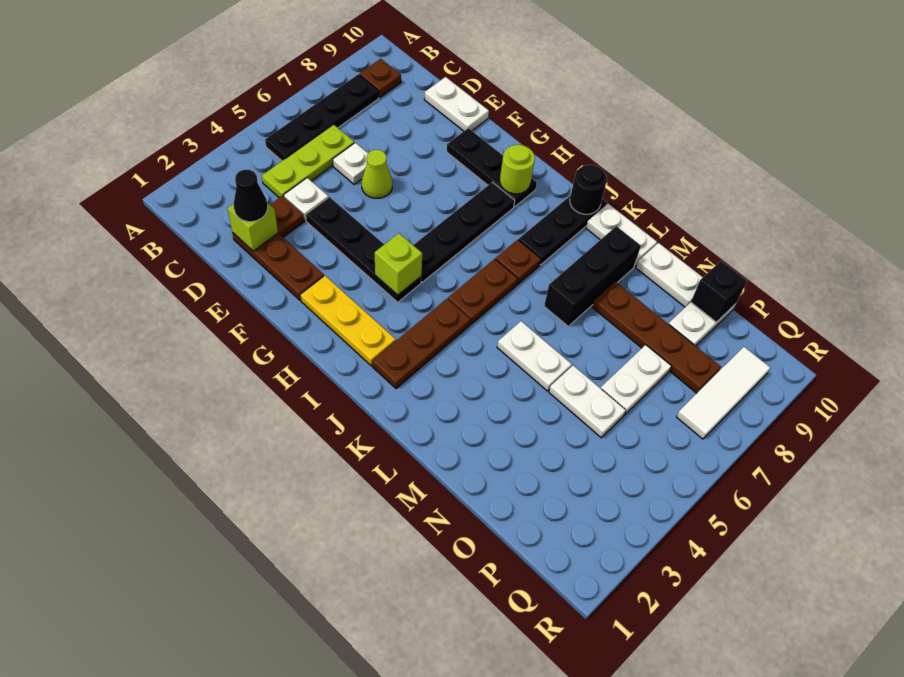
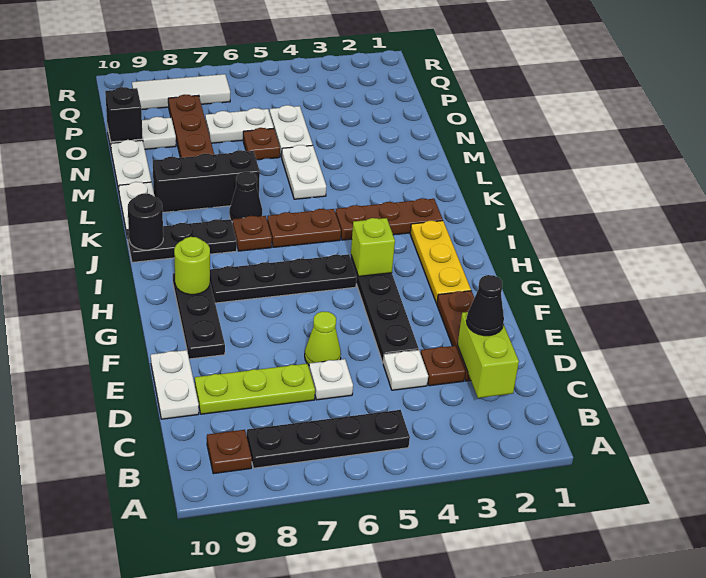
lime 1x3 plate [262,125,354,198] -> lime 1x3 plate moved to [195,364,315,414]
lime 1x1 brick [228,203,278,251] -> lime 1x2 brick [458,312,519,398]
none -> black 1x1 cone [230,172,262,222]
none -> brown 1x1 plate [243,128,280,160]

